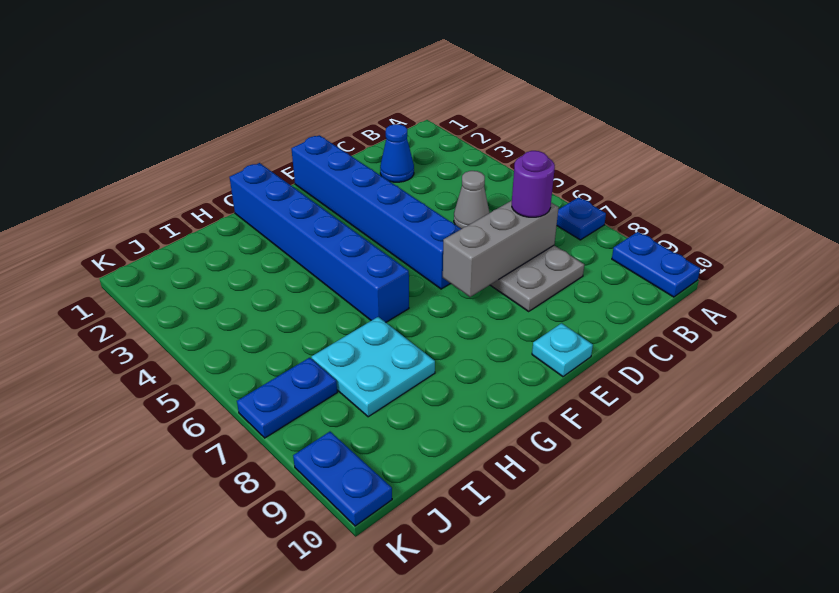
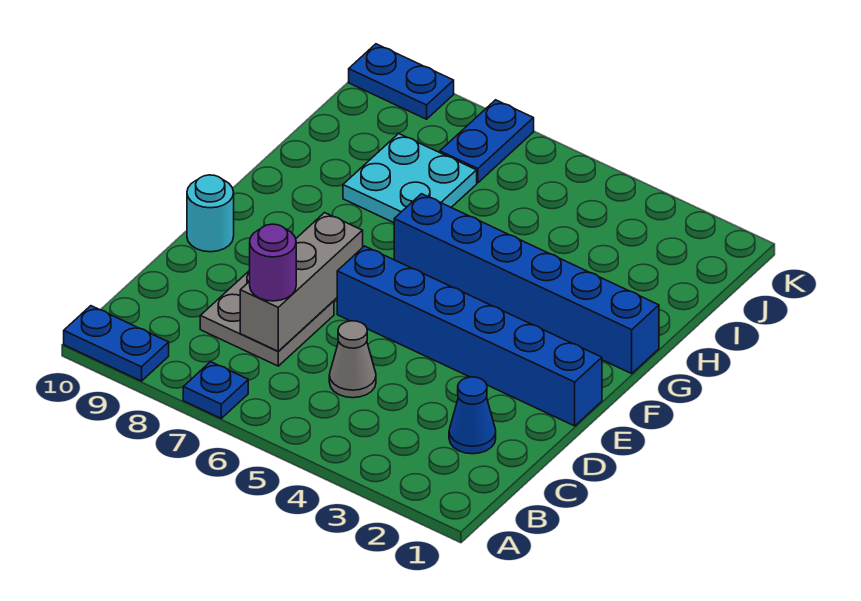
cyan 1x1 plate [532,323,593,377] -> cyan 1x1 round brick [187,175,234,252]

